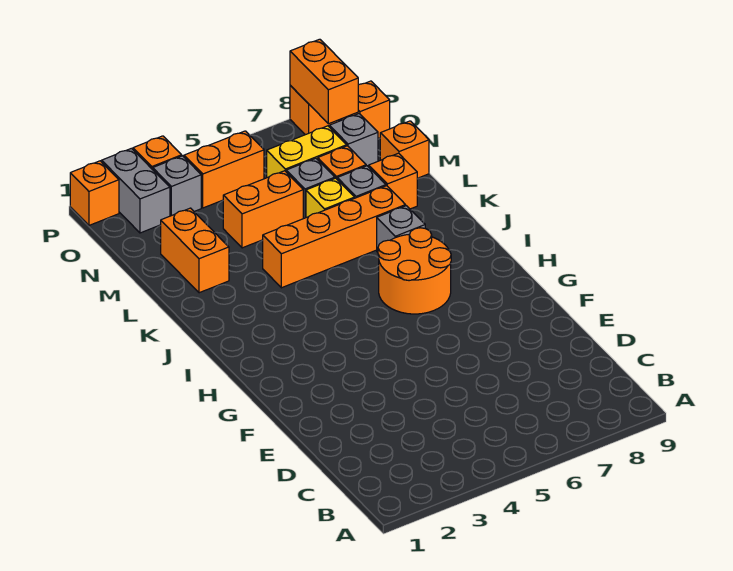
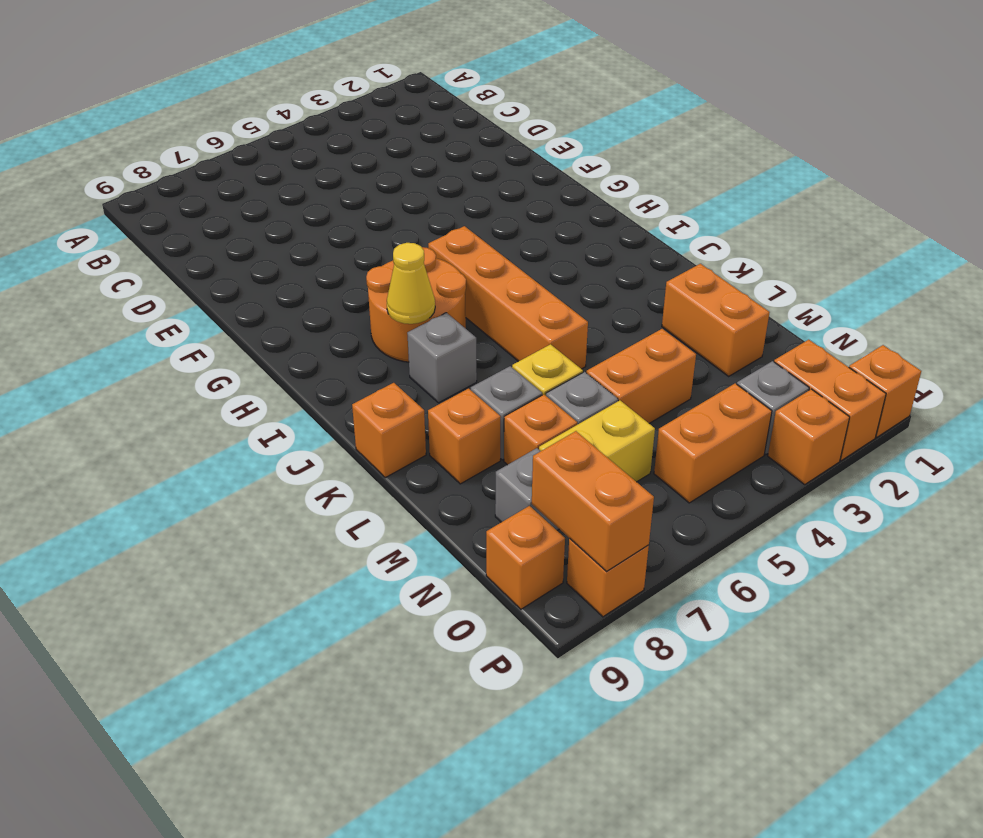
none -> yellow 1x1 cone [387,243,435,324]
orange 1x4 brick [263,186,406,288] -> orange 1x4 brick turned to [428,226,588,369]
orange 1x1 brick [380,121,429,178] -> orange 1x1 brick moved to [352,383,426,478]
grey 1x2 brick [102,148,170,233] -> orange 1x2 brick [774,340,886,461]

